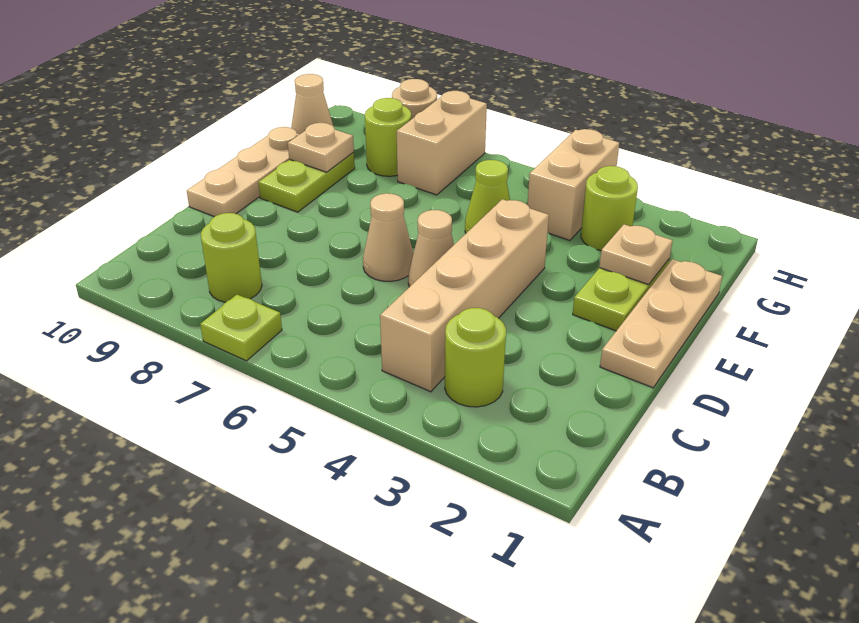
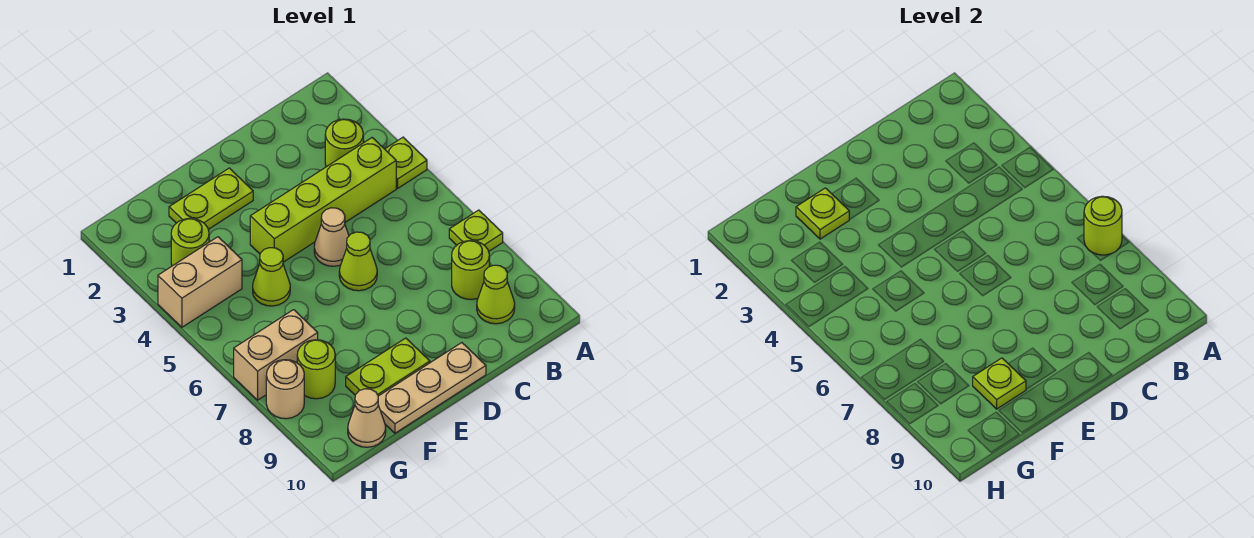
none -> lime 1x1 plate [385,137,427,188]
none -> lime 1x1 round brick [1084,196,1122,255]
tan 1x4 brick [380,199,549,392] -> lime 1x4 brick [250,138,396,262]
none -> lime 1x1 cone [477,265,515,324]
tan 1x3 plate [600,259,722,388] -> none
tan 1x1 cone [363,193,414,282] -> lime 1x1 cone [339,232,377,291]
tan 1x1 plate [599,224,673,285] -> lime 1x1 plate [796,188,849,239]
tan 1x1 plate [288,123,354,172] -> lime 1x1 plate [973,358,1026,409]

